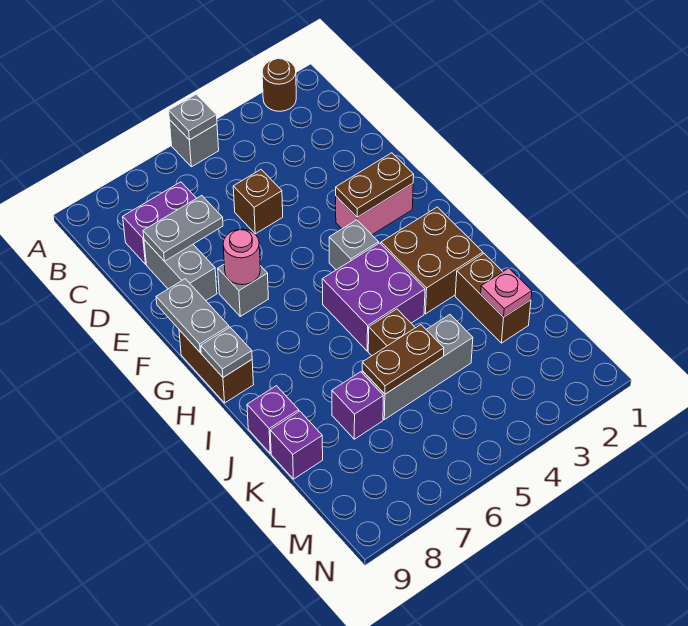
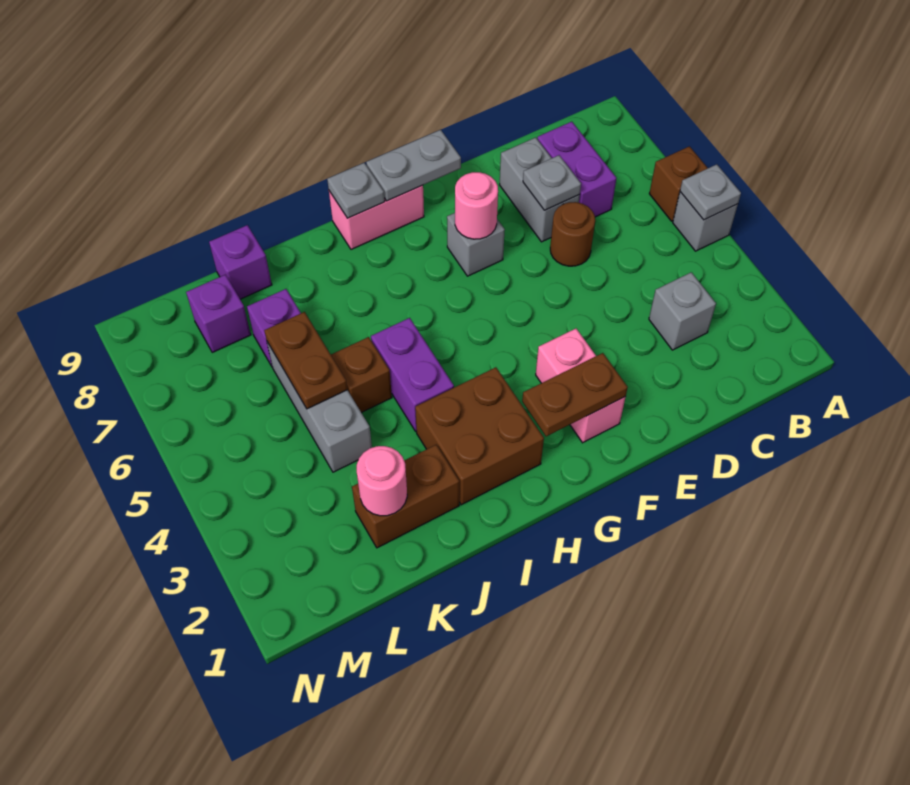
brown 1x1 round brick [262,59,296,111] -> brown 1x1 round brick moved to [550,202,595,266]
brown 1x1 brick [233,170,283,234] -> brown 1x1 brick moved to [649,146,708,221]
grey 1x2 plate [143,196,223,261] -> grey 1x1 plate [523,155,581,210]
grey 1x2 brick [144,240,217,300] -> grey 1x2 brick turned to [500,137,580,242]
brown 1x2 plate [336,153,414,217] -> brown 1x2 plate turned to [522,353,628,436]
grey 1x1 brick [329,220,379,270] -> grey 1x1 brick moved to [649,272,716,350]
brown 1x2 brick [179,330,254,403] -> pink 1x2 brick [329,185,424,249]
purple 2x2 brick [322,243,425,351] -> purple 1x2 brick [371,318,454,431]
purple 1x1 brick [247,386,299,453] -> purple 1x1 brick moved to [186,275,251,352]
pink 1x1 plate [481,268,532,317] -> pink 1x1 round brick [357,446,407,516]

